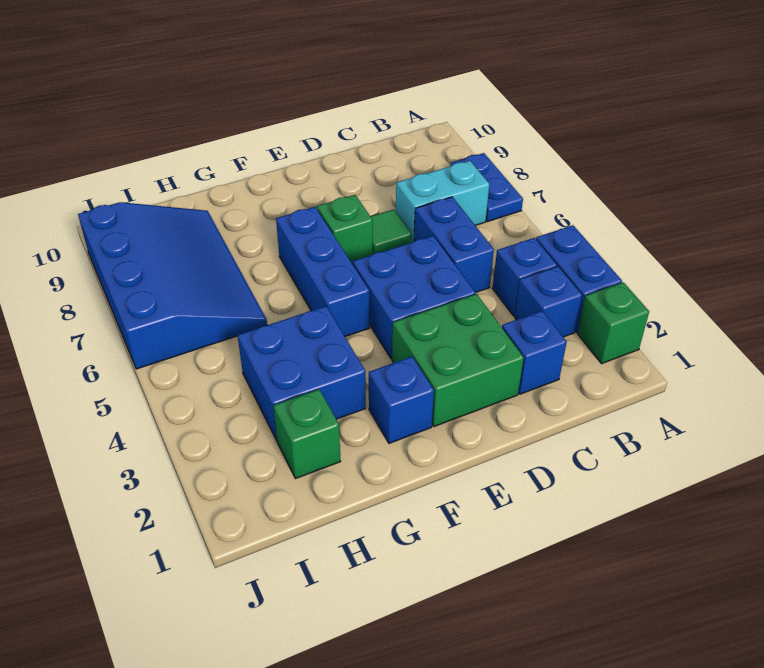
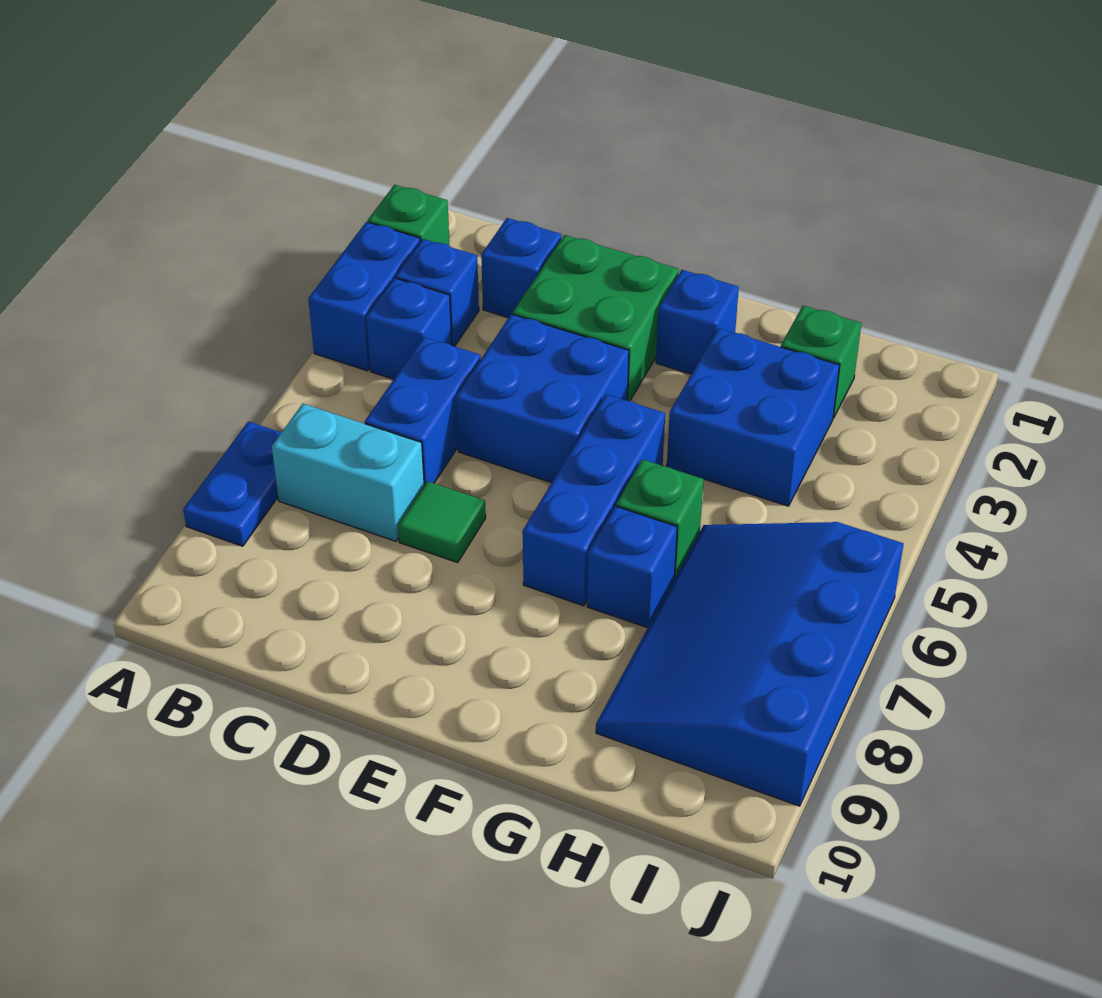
green 1x1 brick [317,195,373,264] -> green 1x1 brick moved to [616,459,704,578]
none -> blue 1x1 brick [587,506,677,628]

